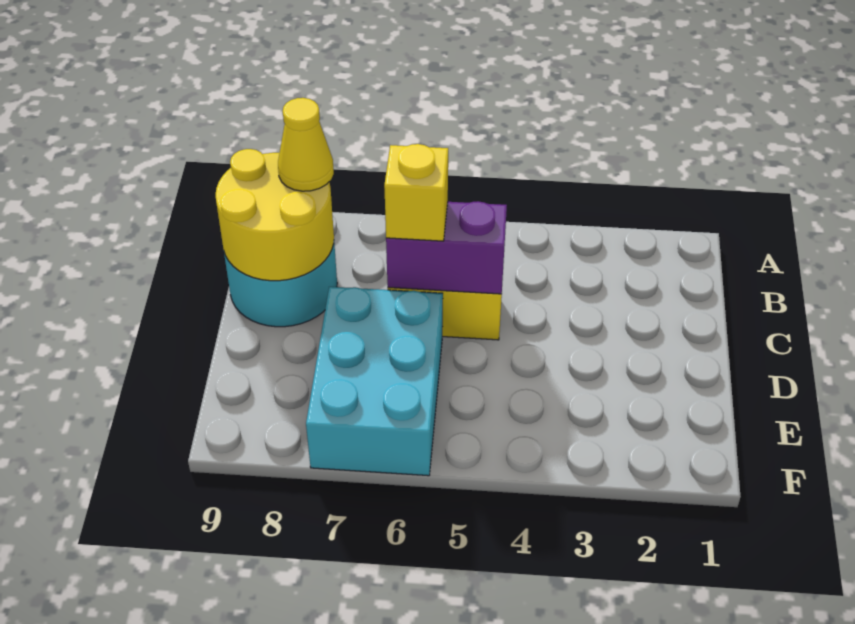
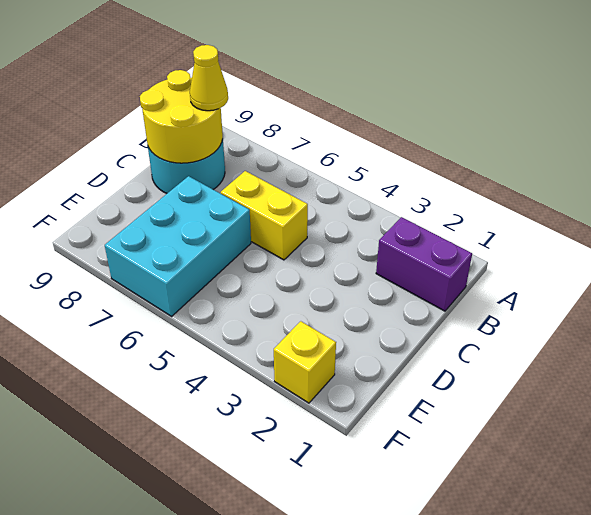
purple 1x2 brick [386,201,507,294] -> purple 1x2 brick moved to [376,217,472,311]
yellow 1x1 brick [384,144,448,241] -> yellow 1x1 brick moved to [274,321,336,403]

